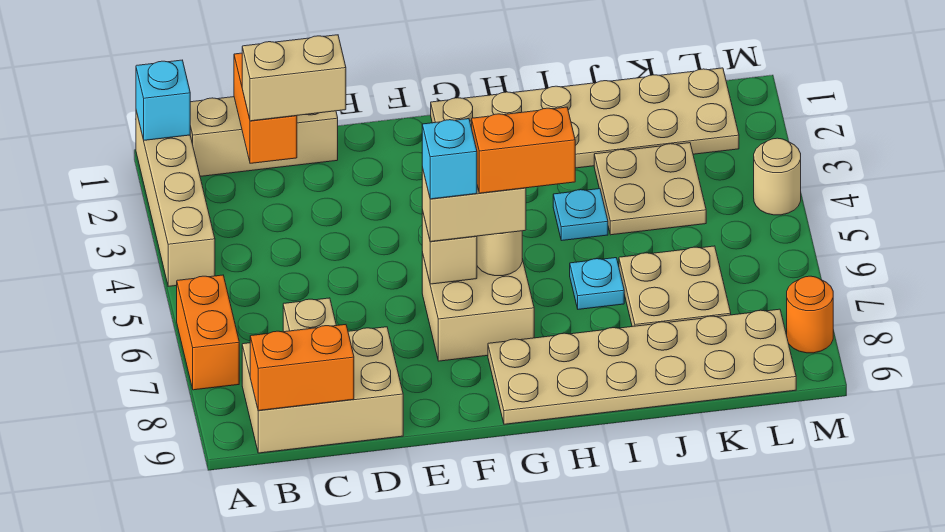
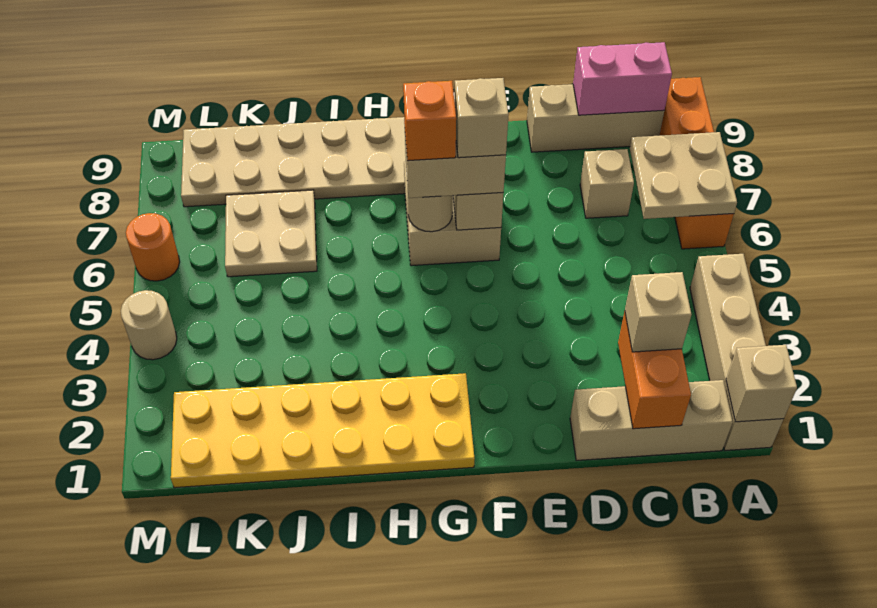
cyan 1x1 brick [136,60,190,140] -> tan 1x1 brick [726,345,797,422]
orange 1x2 brick [177,275,239,390] -> orange 1x4 brick [660,77,734,249]
tan 2x3 brick [242,327,403,453] -> tan 1x3 brick [527,84,664,152]
orange 1x2 brick [250,325,354,411] -> pink 1x2 brick [573,42,672,115]
tan 1x2 brick [242,35,346,121] -> tan 1x1 brick [625,272,691,352]
cyan 1x1 brick [422,119,477,199] -> tan 1x1 brick [454,78,508,158]
tan 2x6 plate [431,68,739,168] -> yellow 2x6 plate [171,373,475,488]
orange 1x2 brick [472,107,575,193] -> orange 1x1 brick [403,81,456,161]
cyan 1x1 plate [553,189,608,241] -> none
cyan 1x1 plate [570,258,624,309] -> none
tan 2x2 plate [594,143,706,235] -> tan 2x2 plate moved to [630,132,737,219]
orange 1x1 round brick [787,276,833,353] -> orange 1x1 round brick moved to [126,213,180,281]

